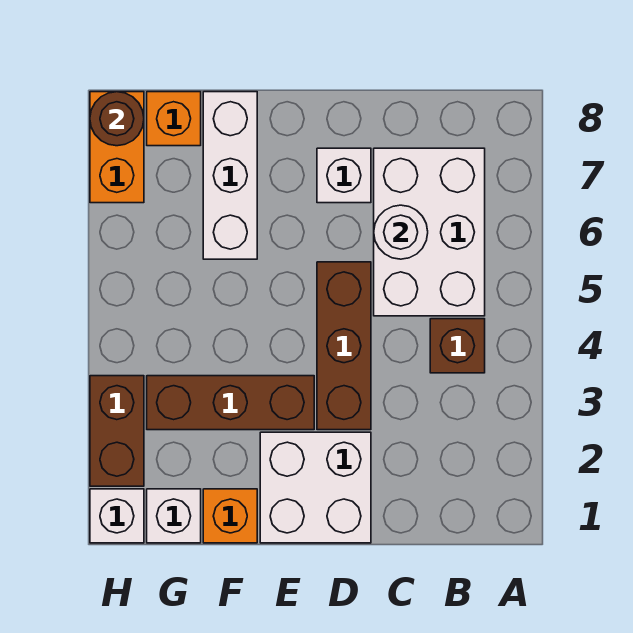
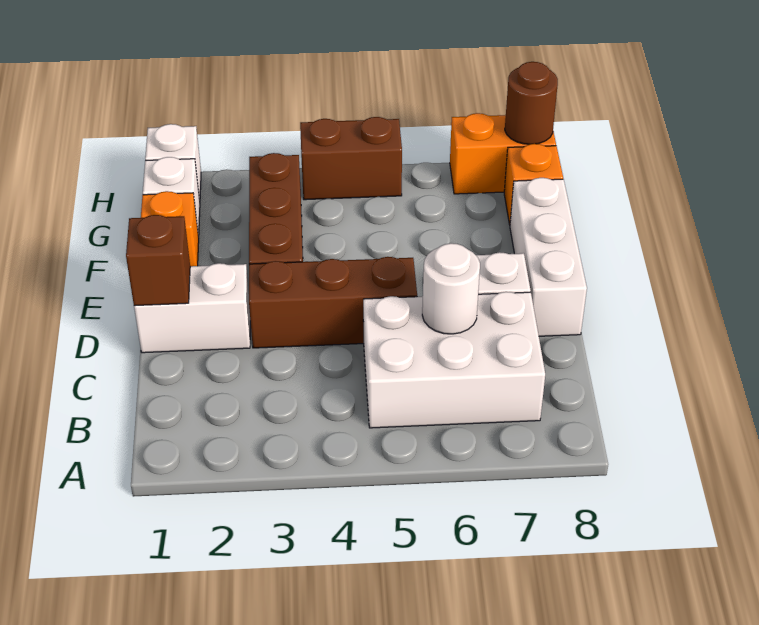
brown 1x1 brick [430,319,485,373] -> brown 1x1 brick moved to [126,215,190,306]
white 2x2 brick [260,432,371,543] -> white 1x2 brick [134,263,250,353]
white 1x3 brick [203,92,257,259] -> white 1x3 brick turned to [510,178,587,336]
brown 1x2 brick [90,376,144,486] -> brown 1x2 brick moved to [300,117,402,200]

